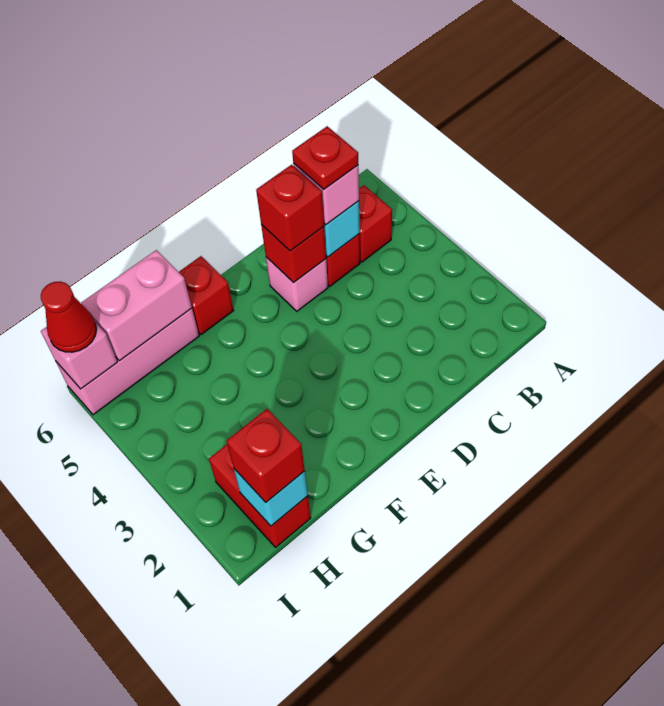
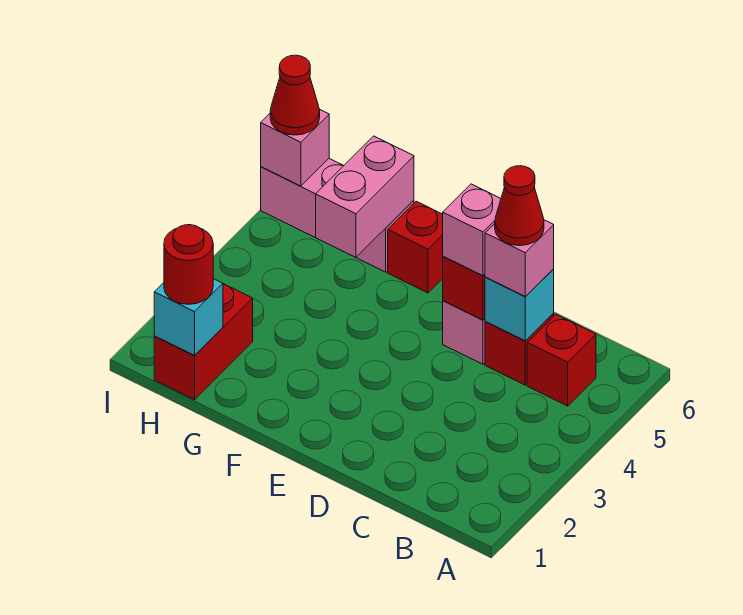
red 1x1 plate [292,126,358,190] -> red 1x1 cone [495,166,544,246]
red 1x1 brick [256,165,324,251] -> pink 1x1 brick [443,184,501,276]
pink 1x2 brick [81,250,192,361] -> pink 1x2 brick turned to [316,136,414,257]
red 1x1 brick [227,409,305,502] -> red 1x1 round brick [164,225,213,304]

